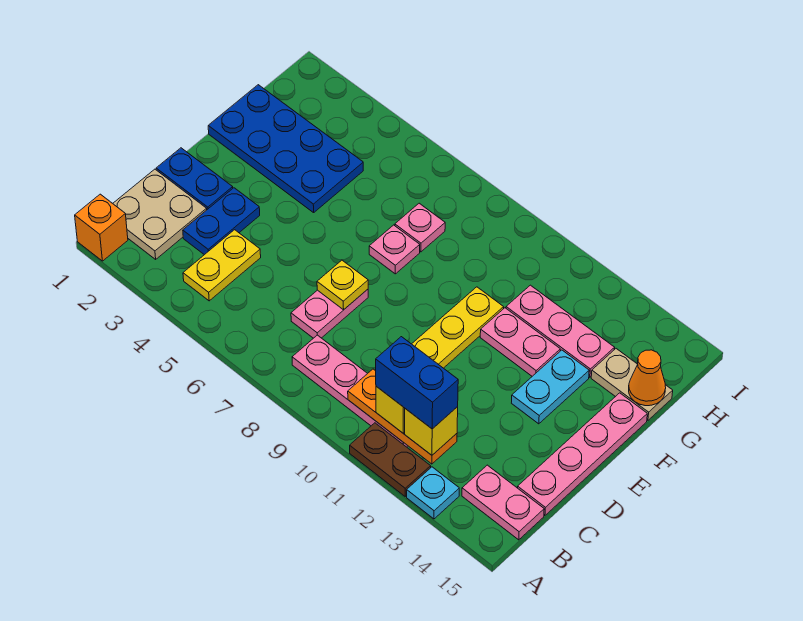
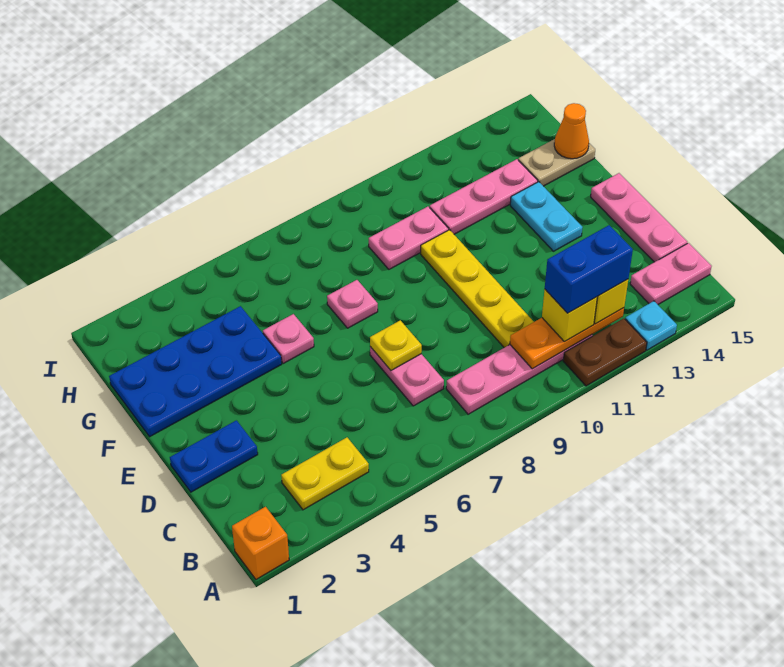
tan 2x2 plate [113,169,207,259] -> none
yellow 1x2 plate [183,230,261,301] -> yellow 1x2 plate turned to [281,438,369,510]
blue 1x2 plate [183,188,260,255] -> none
pink 1x4 plate [518,393,647,515] -> pink 1x3 plate [591,173,687,262]
pink 1x2 plate [480,308,560,376] -> pink 1x2 plate moved to [369,207,449,269]
pink 1x1 plate [395,203,445,252] -> pink 1x1 plate moved to [263,314,314,363]

